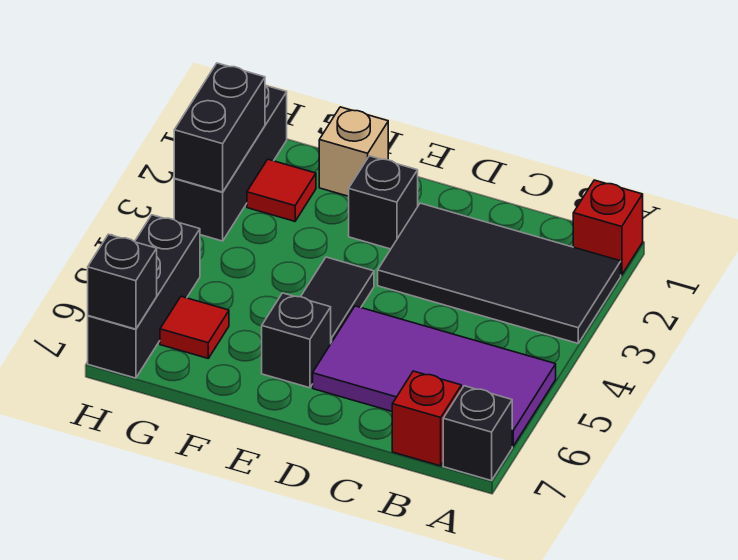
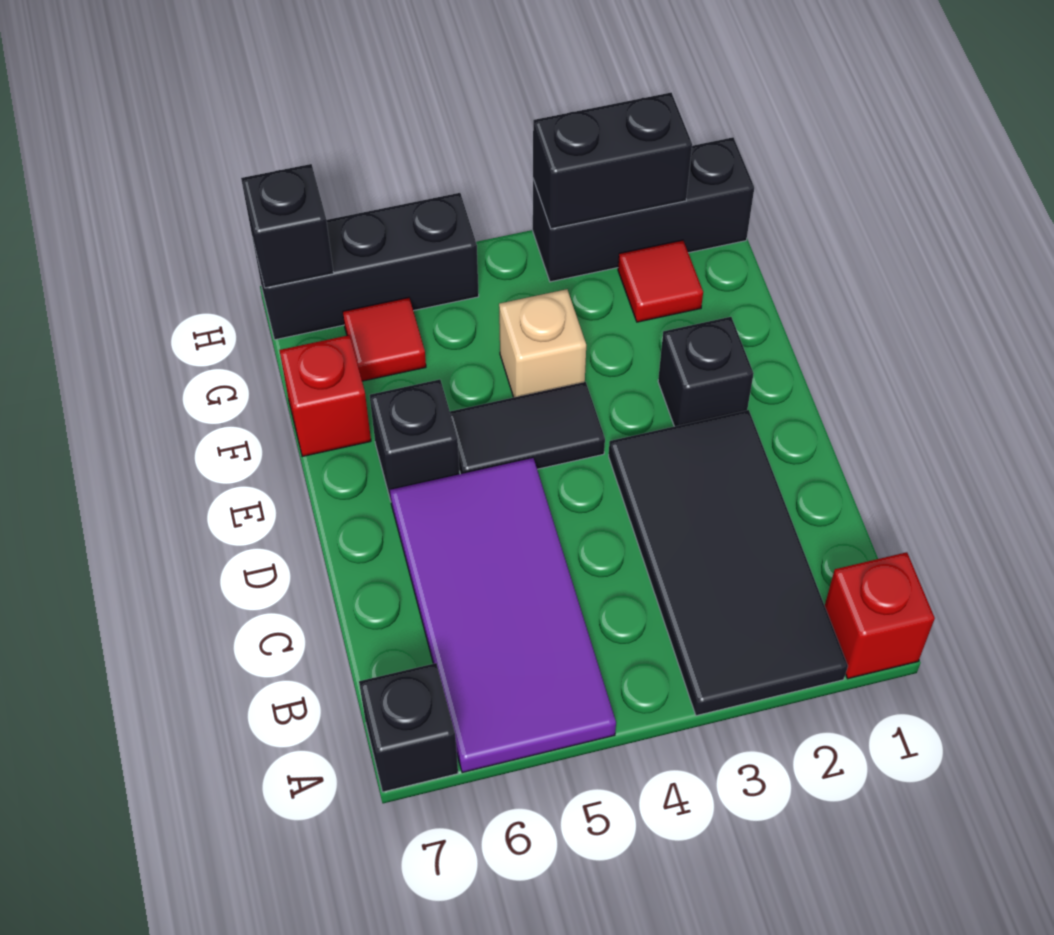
red 1x1 brick [392,371,461,466] -> red 1x1 brick moved to [279,335,371,457]
tan 1x1 brick [319,107,388,196] -> tan 1x1 brick moved to [499,289,586,397]

